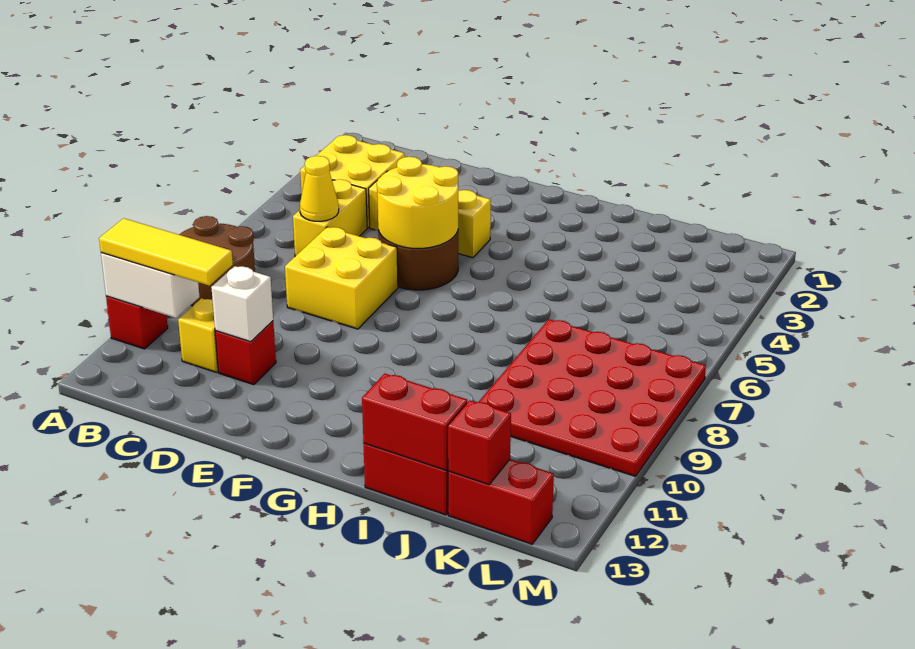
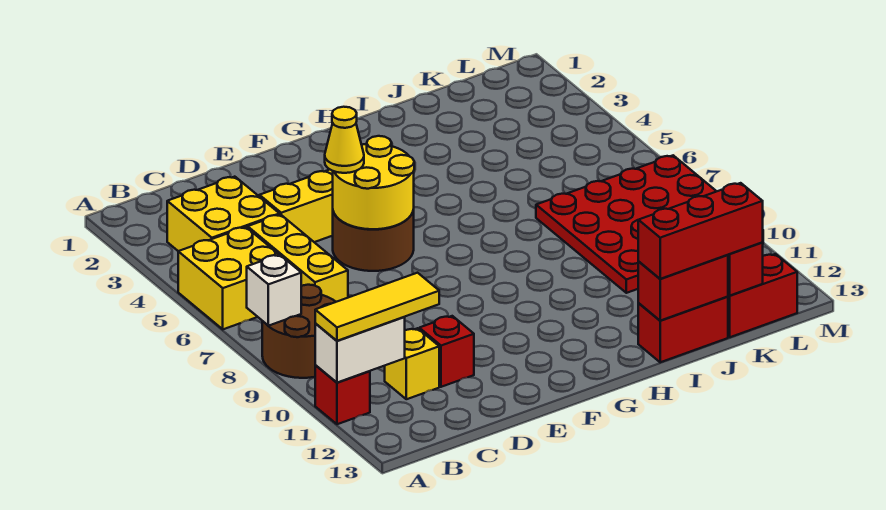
yellow 1x2 brick [293,179,367,256] -> yellow 1x3 brick [248,215,348,302]
yellow 1x1 cone [300,156,339,221] -> yellow 1x1 cone moved to [325,107,364,173]
yellow 2x2 brick [285,227,398,329] -> yellow 2x2 brick moved to [178,227,279,329]
white 1x1 brick [211,266,273,342] -> white 1x1 brick moved to [247,255,301,326]
none -> red 1x3 brick [638,183,763,279]

